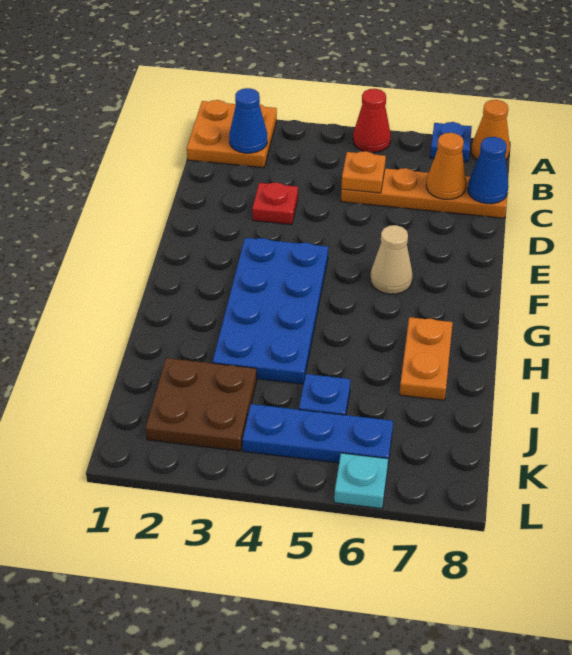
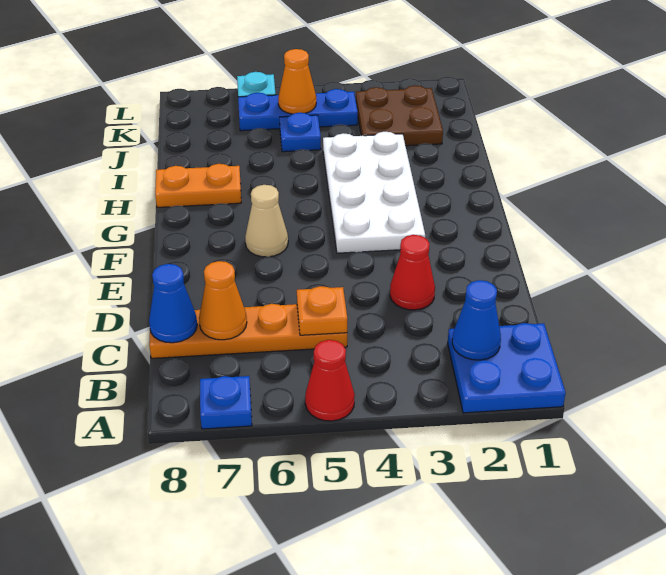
orange 2x2 plate [187,100,277,168] -> blue 2x2 plate [448,323,566,413]
orange 1x1 cone [471,100,510,160] -> orange 1x1 cone moved to [278,49,316,114]
red 1x1 plate [252,183,298,225] -> red 1x1 cone [390,235,435,310]
blue 2x4 plate [213,238,328,384] -> white 2x4 plate [323,132,425,253]
orange 1x2 plate [400,317,453,400] -> orange 1x2 plate turned to [155,164,241,207]

